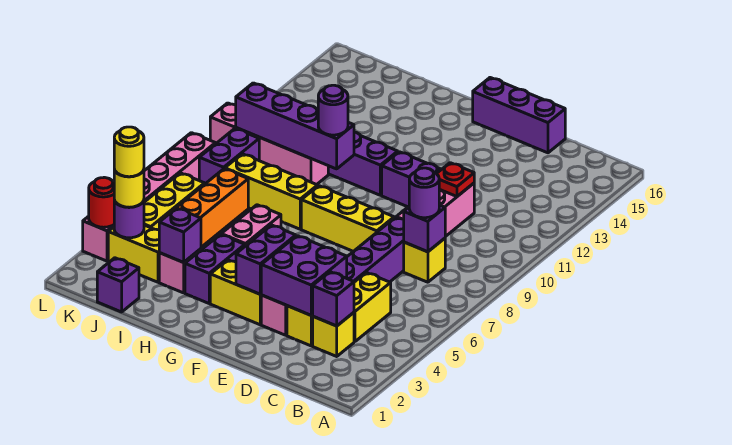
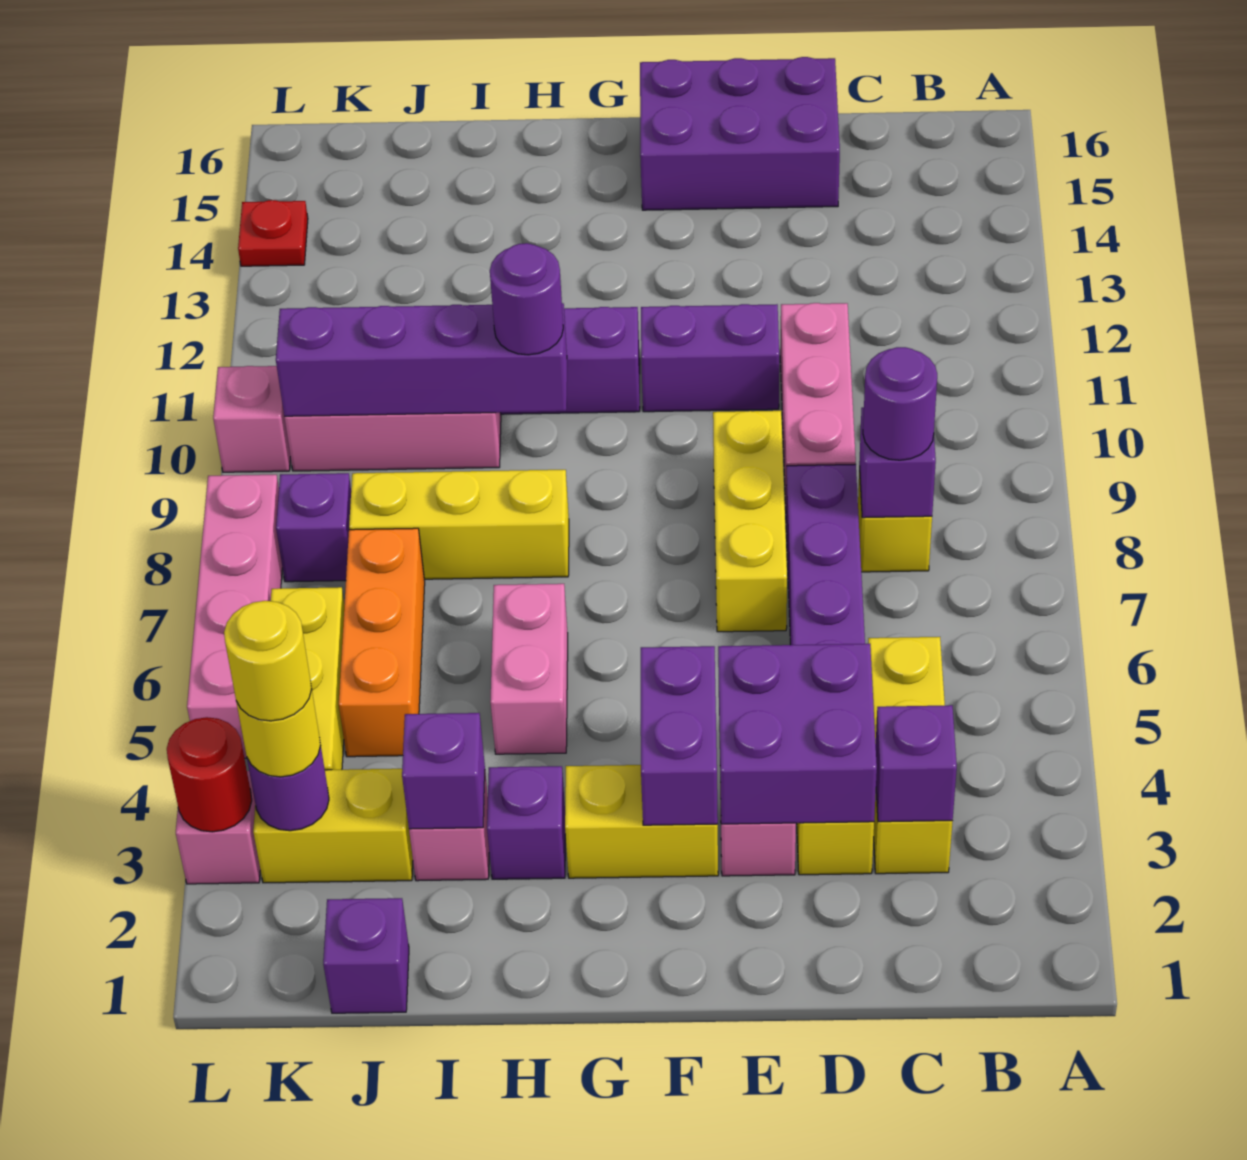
red 1x1 plate [437,163,474,196] -> red 1x1 plate moved to [238,200,308,266]
purple 1x3 brick [473,78,565,153] -> purple 2x3 brick [640,57,840,210]
yellow 1x3 brick [301,186,394,251] -> yellow 1x3 brick turned to [713,411,787,632]
purple 1x2 brick [185,234,245,303] -> purple 1x1 brick [487,766,565,879]
purple 1x2 brick [199,128,259,184] -> purple 1x1 brick [276,473,351,582]

